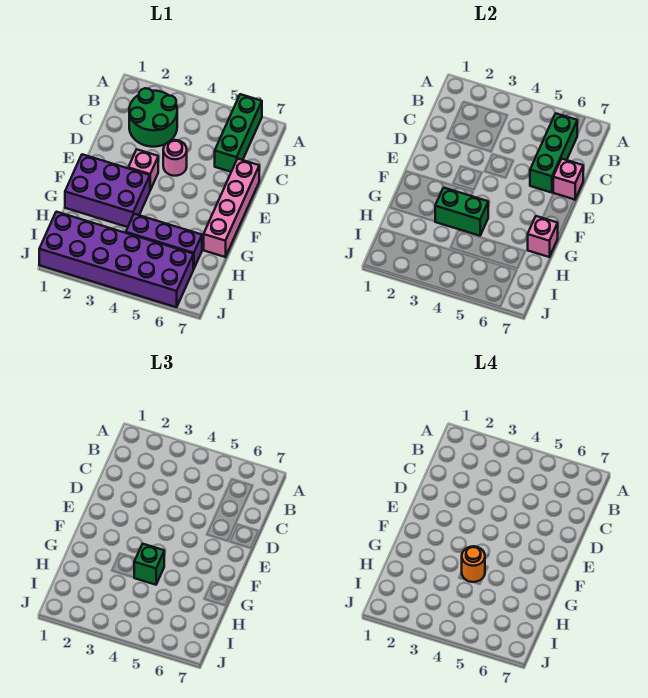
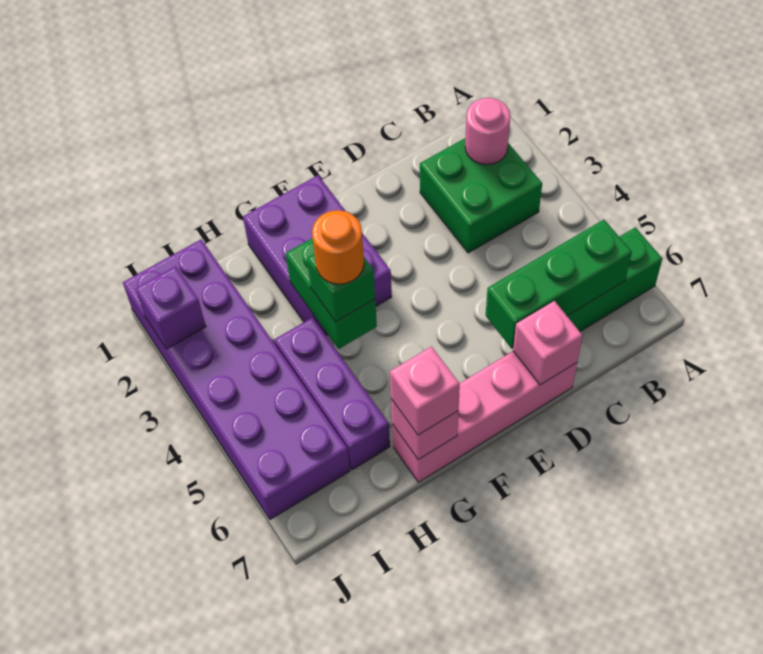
green 2x2 round brick [129,88,177,147] -> green 2x2 brick [420,138,542,253]
pink 1x1 round brick [163,140,187,176] -> pink 1x1 round brick moved to [465,98,510,165]
pink 1x1 brick [128,150,158,190] -> pink 1x1 brick moved to [390,347,460,435]
none -> purple 1x1 brick [135,266,206,349]

